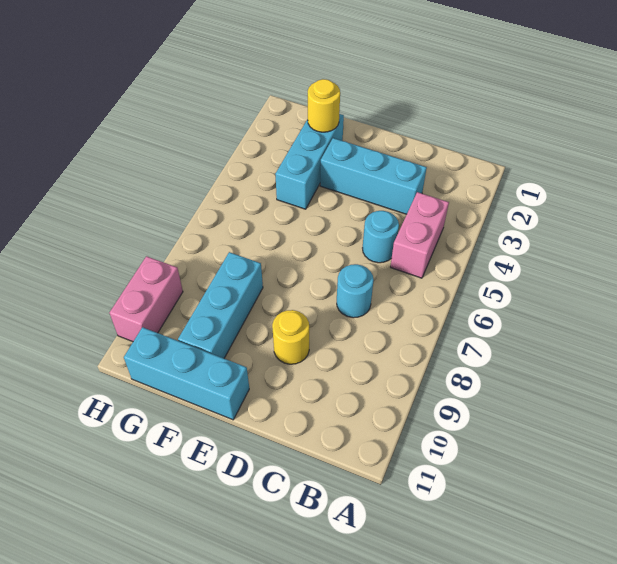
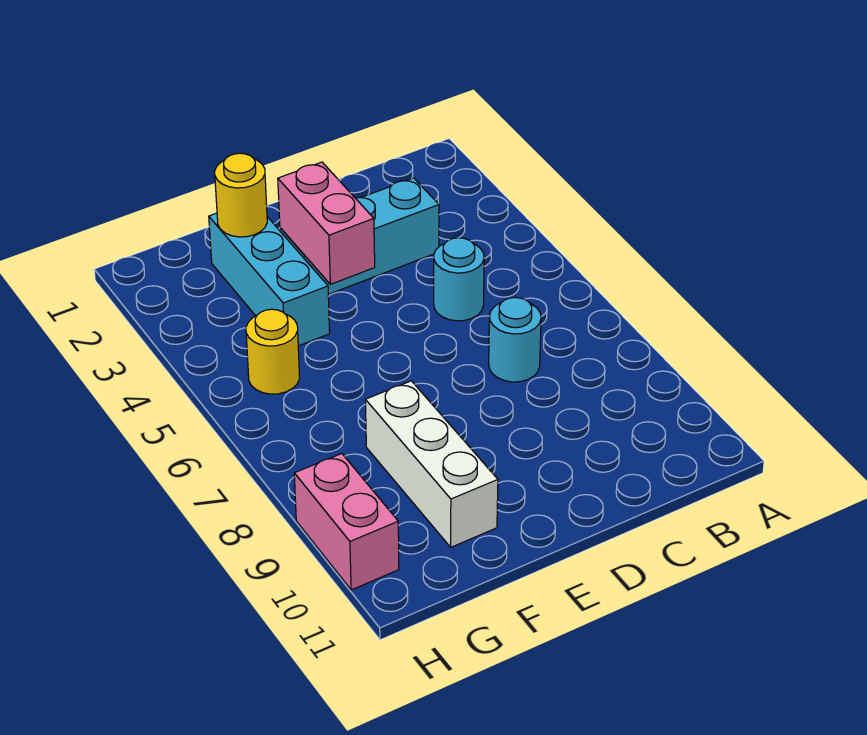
pink 1x2 brick [390,192,449,278] -> pink 1x2 brick moved to [278,162,375,284]
yellow 1x1 round brick [272,310,309,364] -> yellow 1x1 round brick moved to [246,309,300,394]
cyan 1x3 brick [124,327,249,420] -> none
cyan 1x3 brick [178,252,263,358] -> white 1x3 brick [365,381,498,547]

